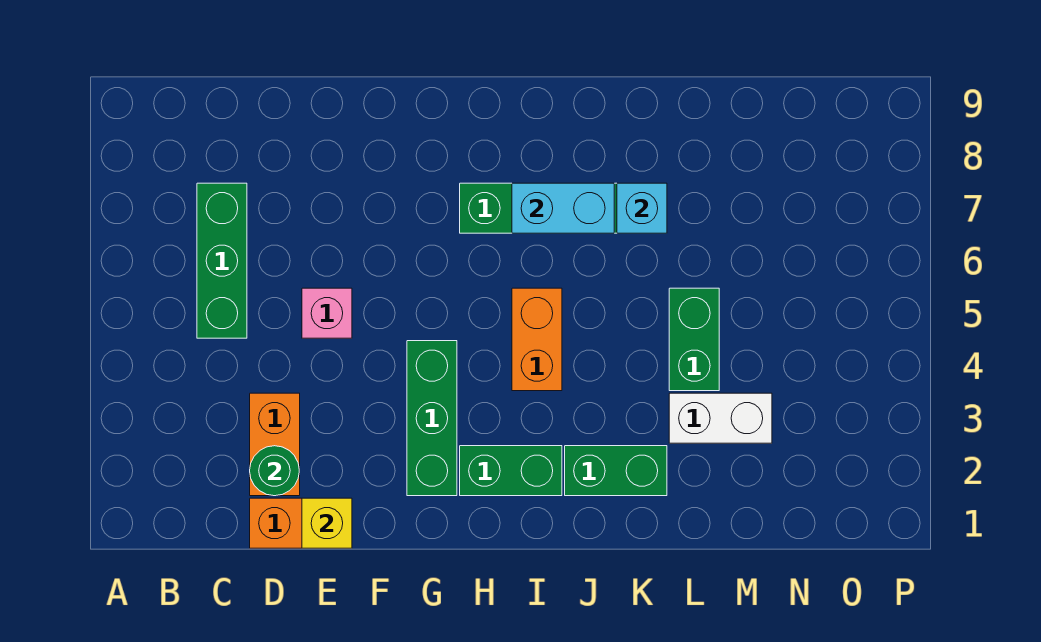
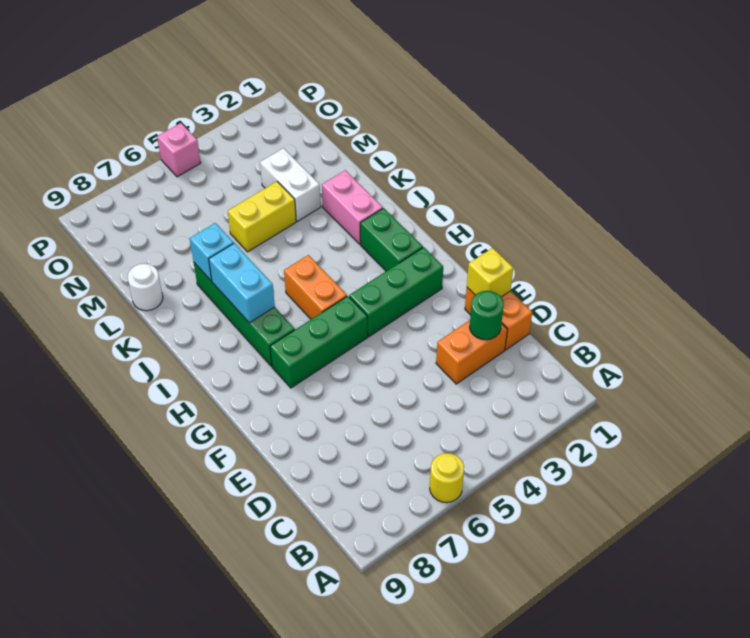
none -> yellow 1x1 round brick [430,453,464,503]
green 1x3 brick [197,183,247,338] -> green 1x3 brick moved to [270,296,368,388]
pink 1x1 brick [302,288,352,338] -> pink 1x1 brick moved to [157,123,201,177]
orange 1x2 brick [512,288,562,391] -> orange 1x2 brick turned to [284,255,347,319]
green 1x2 brick [565,446,667,496] -> pink 1x2 brick [322,170,383,244]
green 1x2 brick [669,288,719,391] -> yellow 1x2 brick [228,181,296,252]
none -> white 1x1 round brick [128,264,163,311]

